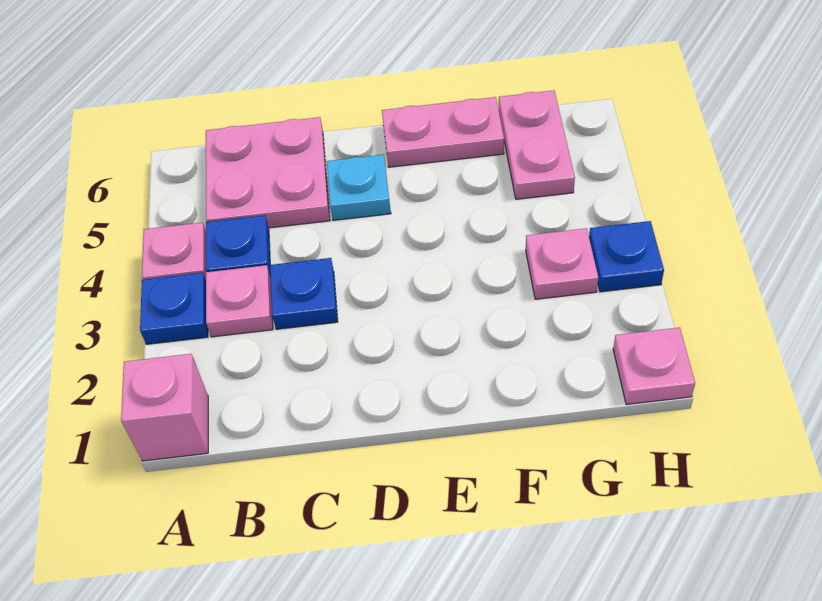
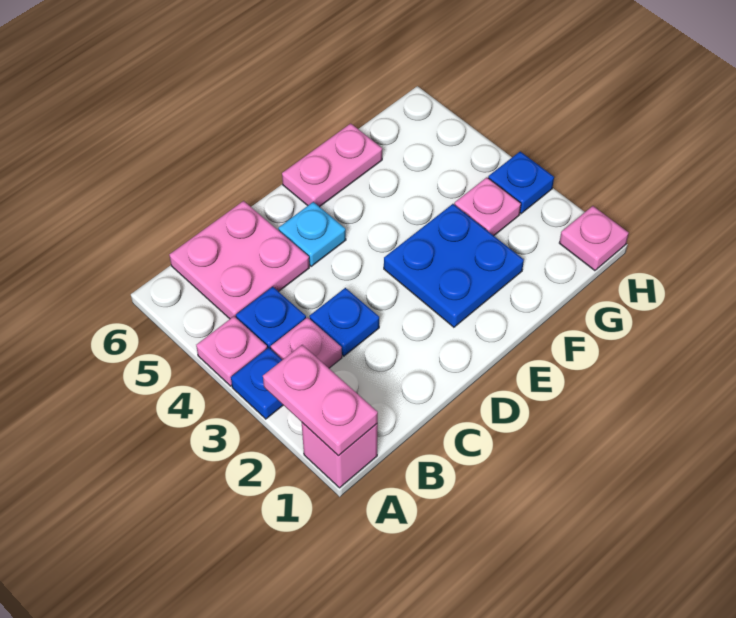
none -> blue 2x2 plate [384,204,524,327]
pink 1x2 plate [499,90,575,199] -> pink 1x2 plate moved to [263,345,378,456]

